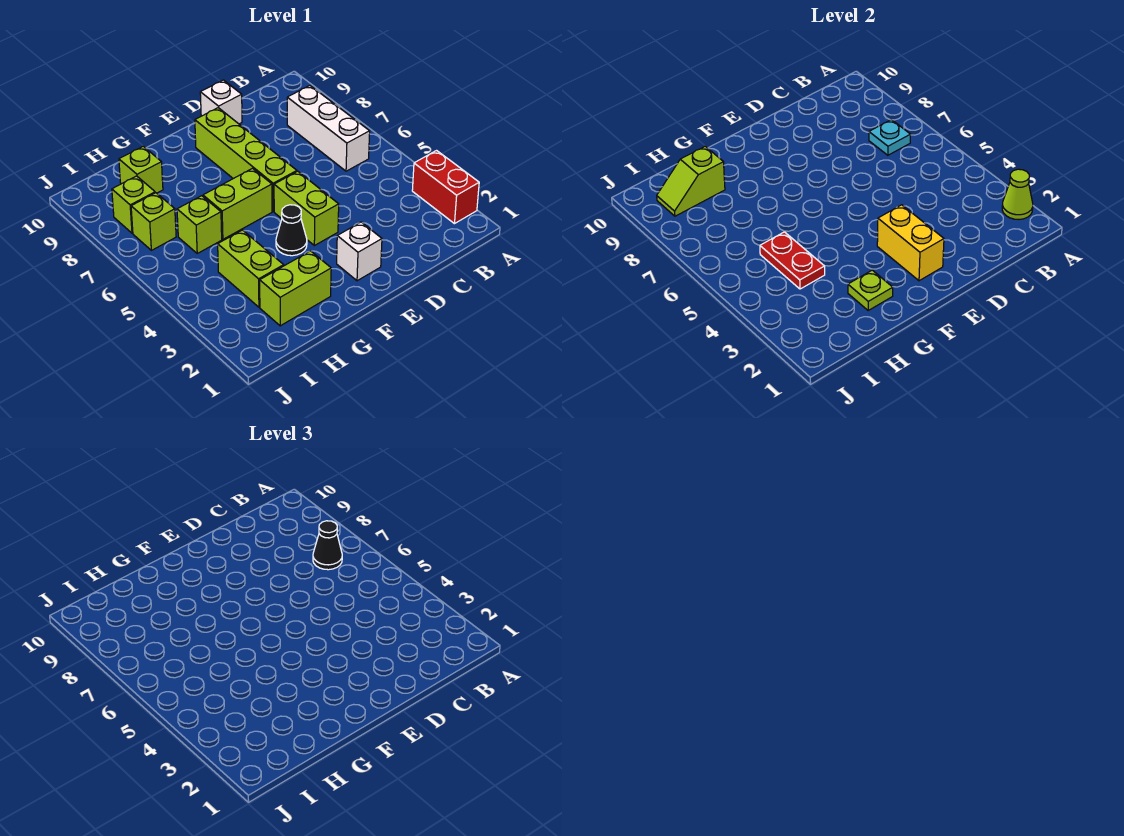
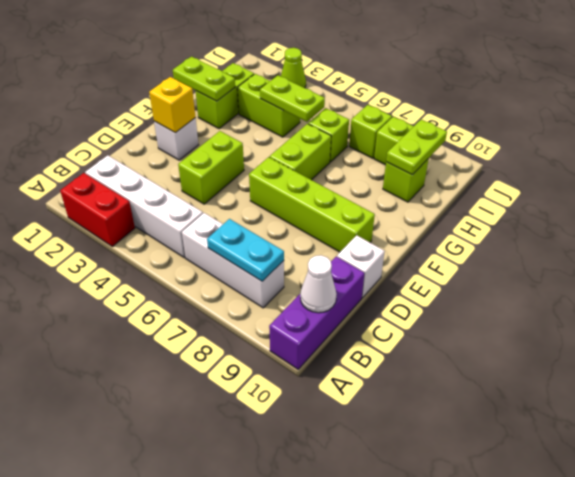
lime 1x1 cone [1002,169,1033,219] -> lime 1x1 cone moved to [281,48,306,88]
none -> purple 1x3 brick [269,257,364,369]
none -> white 1x4 brick [85,155,203,258]
cyan 1x1 plate [869,120,911,155] -> cyan 1x2 plate [207,219,284,281]
black 1x1 cone [313,521,342,570] -> none
none -> white 1x1 cone [300,255,337,313]
yellow 1x2 brick [877,205,944,281] -> yellow 1x1 brick [149,77,195,133]
lime 1x2 brick [274,171,339,246] -> lime 1x2 brick turned to [178,131,244,204]
black 1x1 cone [276,205,307,256] -> none
lime 1x1 plate [848,270,893,310] -> lime 1x2 plate [173,57,235,101]
red 1x2 plate [760,232,825,289] -> lime 1x2 plate [260,75,325,122]
lime 1x2 slope [657,146,725,216] -> lime 1x2 plate [386,120,447,175]

